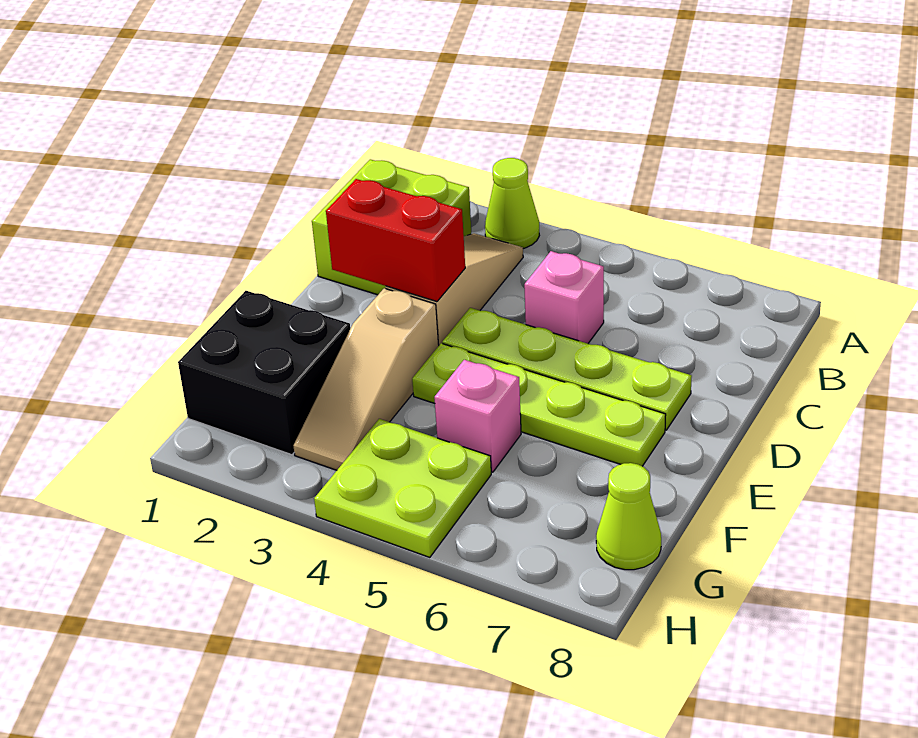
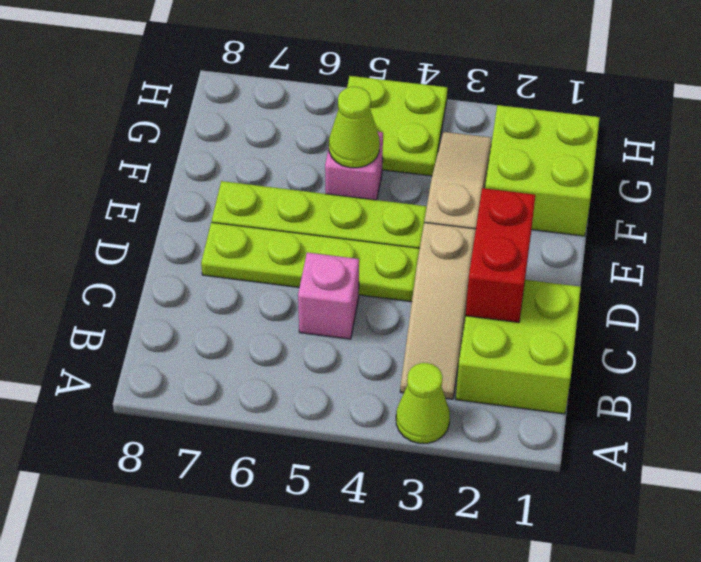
red 1x2 brick [326,179,465,302] -> red 1x2 brick turned to [466,188,535,322]
black 2x2 brick [178,291,350,455] -> lime 2x2 brick [485,105,600,236]
lime 1x1 cone [596,463,661,570] -> lime 1x1 cone moved to [329,87,380,168]

